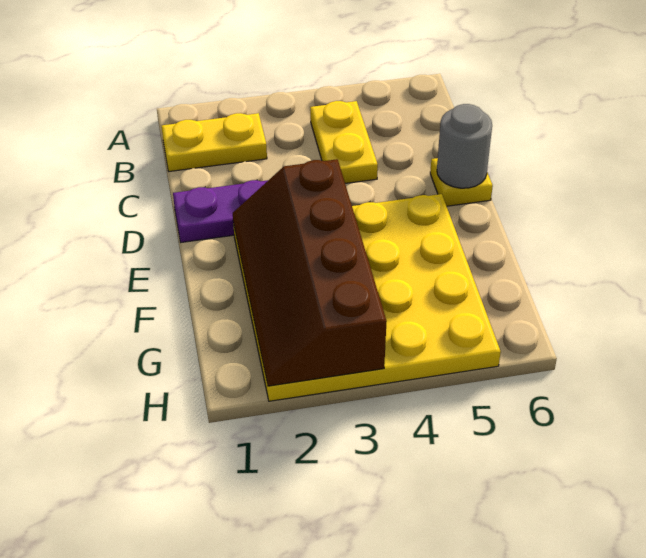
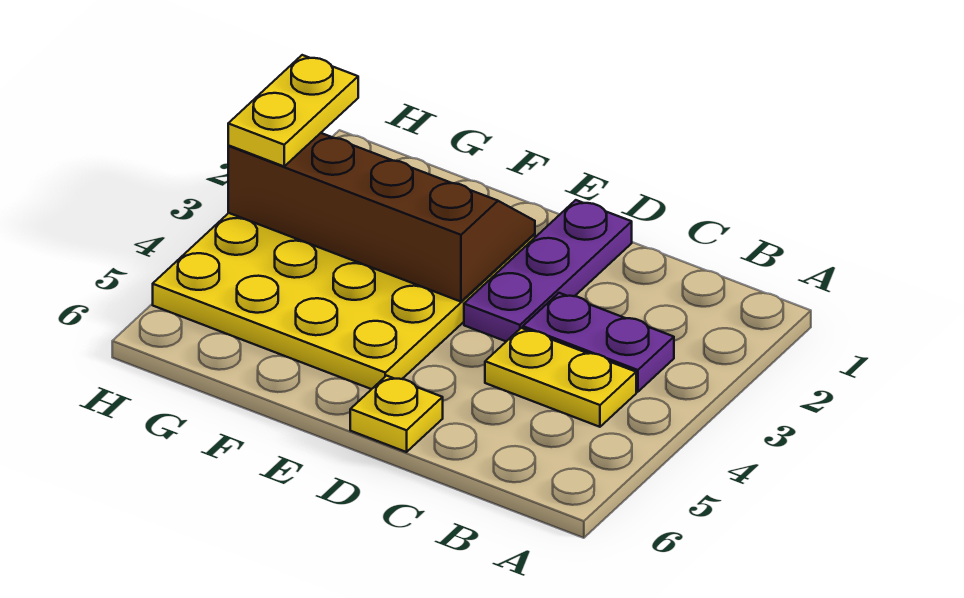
yellow 1x2 plate [161,113,267,171] -> yellow 1x2 plate moved to [228,55,358,166]
none -> purple 1x2 plate [523,293,674,392]
grey 1x1 round brick [437,104,492,188] -> none

